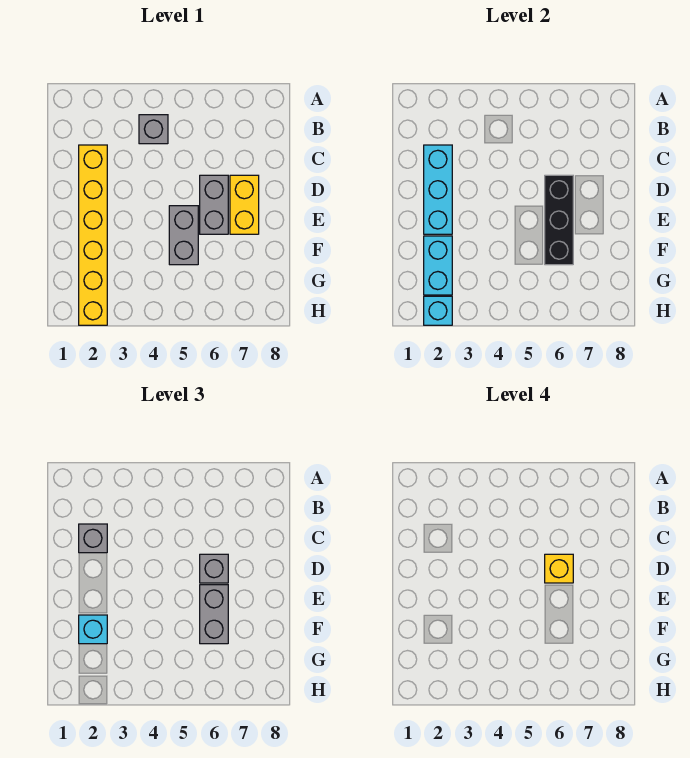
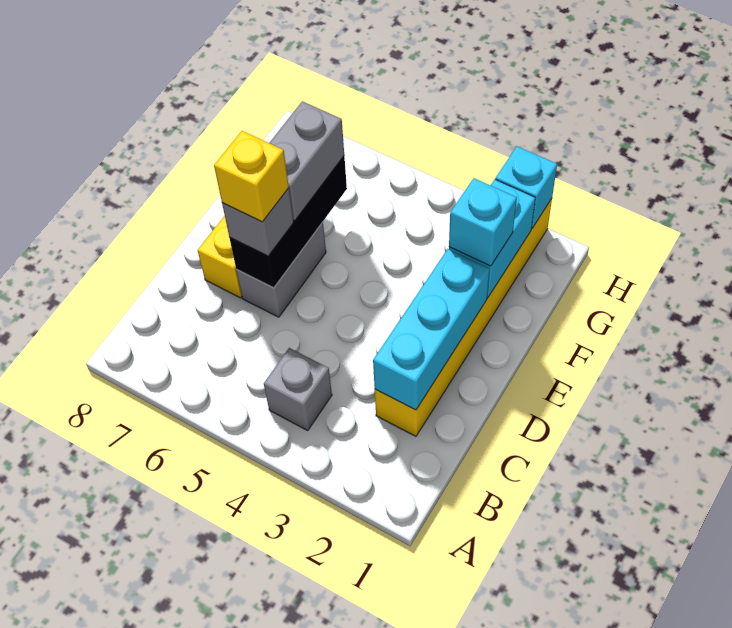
grey 1x1 brick [79,524,107,553] -> none
grey 1x2 brick [169,206,198,265] -> none

